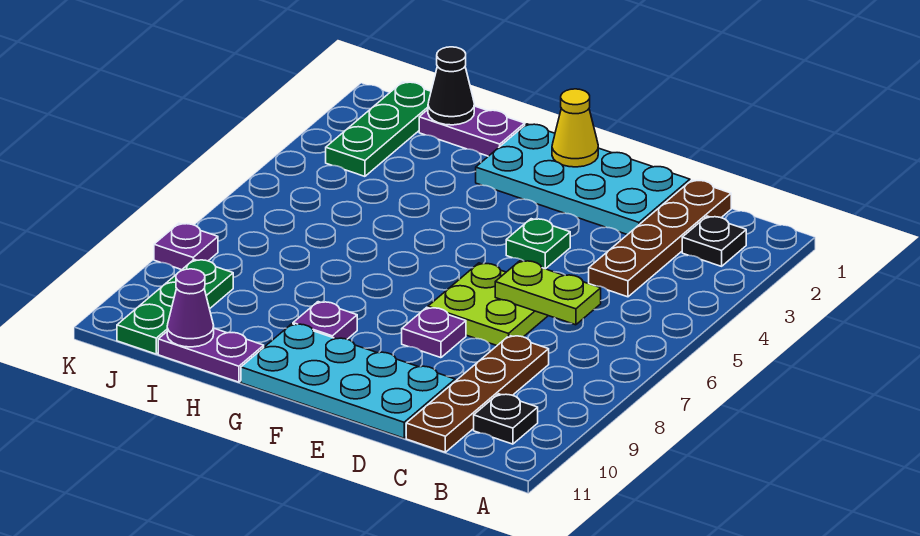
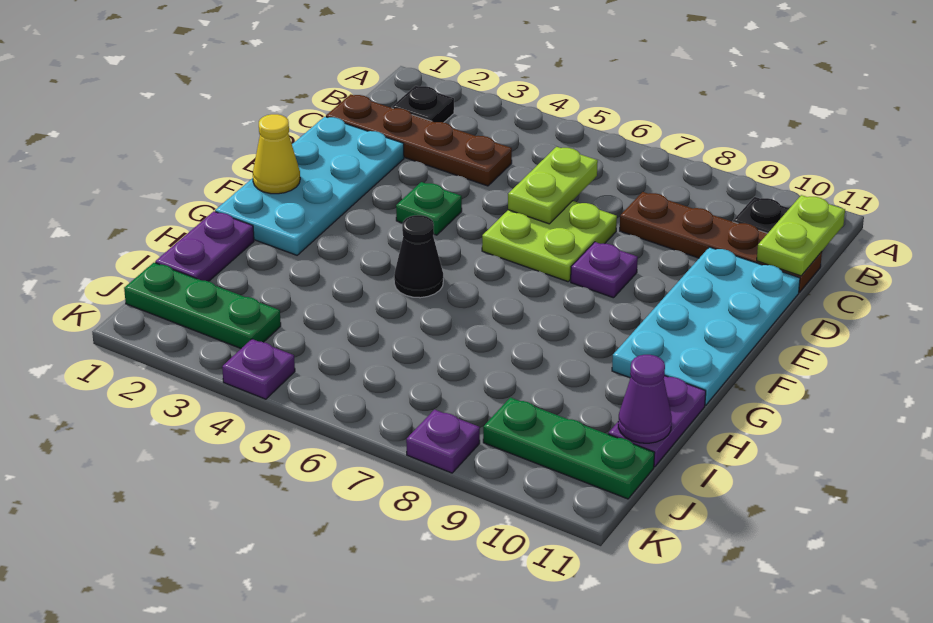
none -> lime 1x2 plate [757,195,845,276]
purple 1x1 plate [293,302,357,339] -> purple 1x1 plate moved to [222,339,295,399]
black 1x1 cone [428,47,474,125] -> black 1x1 cone moved to [394,215,443,298]

